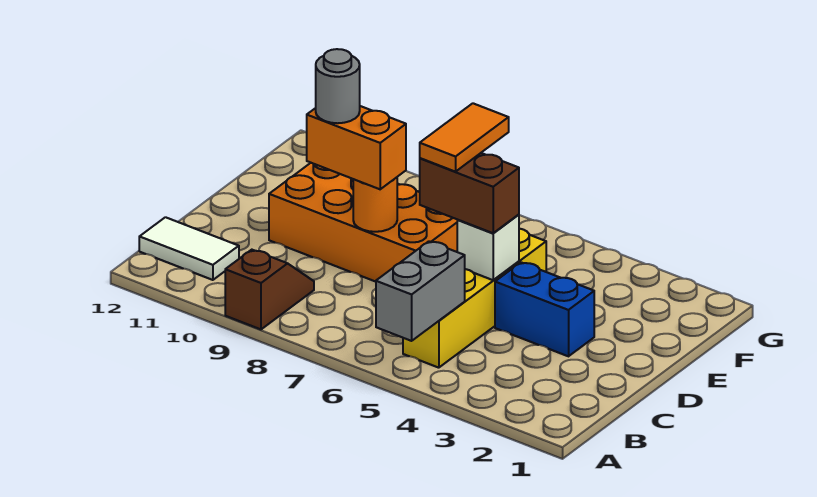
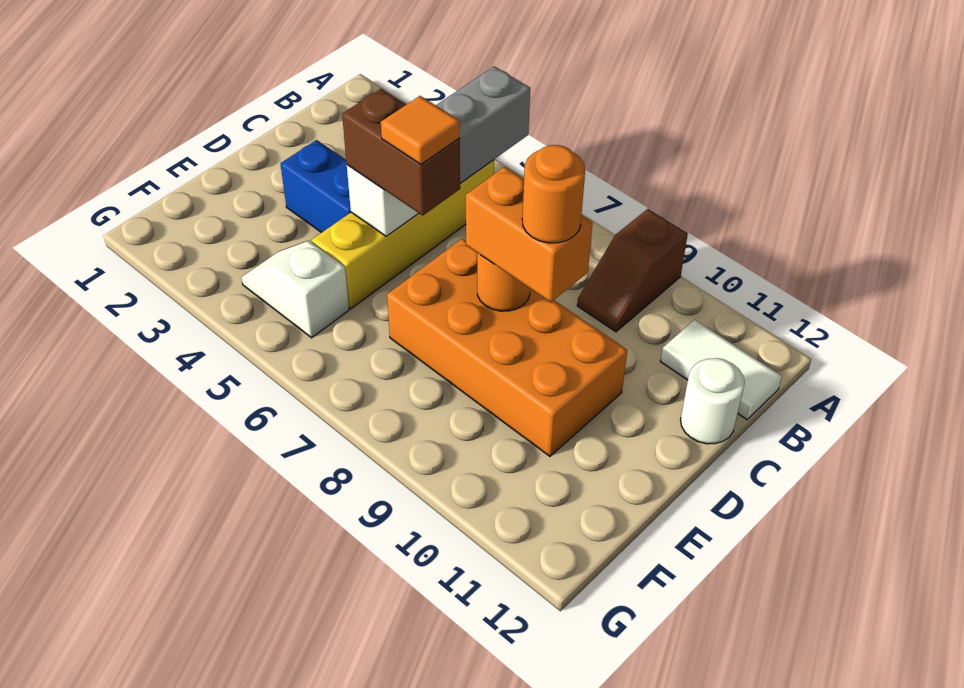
none -> white 1x1 round brick [680,358,745,444]
orange 1x2 tile [420,103,509,172] -> orange 1x1 tile [381,96,460,164]
grey 1x1 round brick [316,49,360,123] -> orange 1x1 round brick [522,145,585,243]
none -> white 1x2 slope [241,240,349,338]

